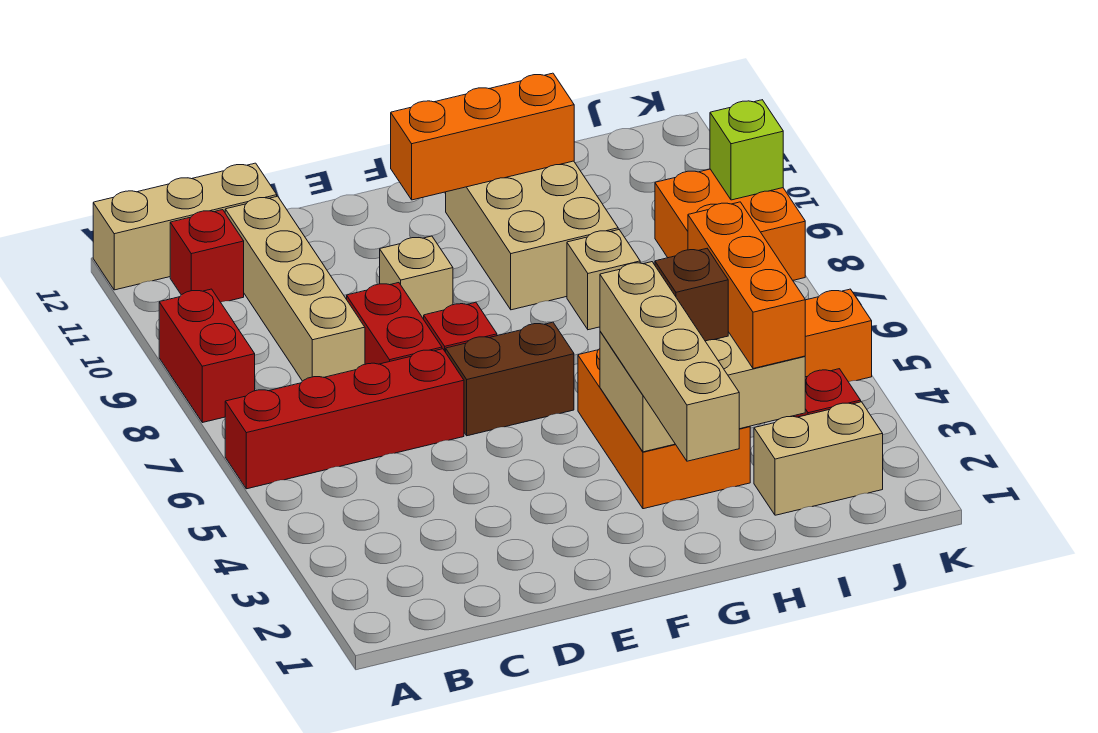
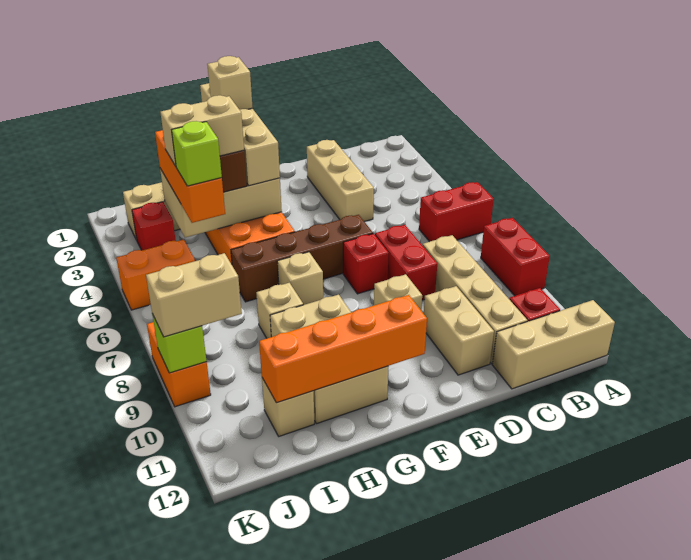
red 1x4 brick [225,349,464,489] -> red 1x2 brick [419,182,494,242]
none -> tan 1x3 brick [307,140,374,222]
none -> tan 1x2 brick [424,286,494,375]
brown 1x2 brick [446,322,574,436] -> brown 1x4 brick [231,215,373,302]
orange 1x3 brick [391,73,574,200] -> orange 1x4 brick [259,295,427,403]
none -> tan 1x1 brick [207,56,253,109]
none -> tan 1x1 brick [277,252,323,305]
none -> tan 1x2 brick [160,95,244,166]
none -> lime 1x1 brick [172,121,222,186]
none -> tan 1x1 brick [262,378,314,436]
orange 2x2 brick [655,169,805,280] -> orange 1x2 brick [147,322,211,407]
none -> tan 1x2 brick [146,253,242,337]

